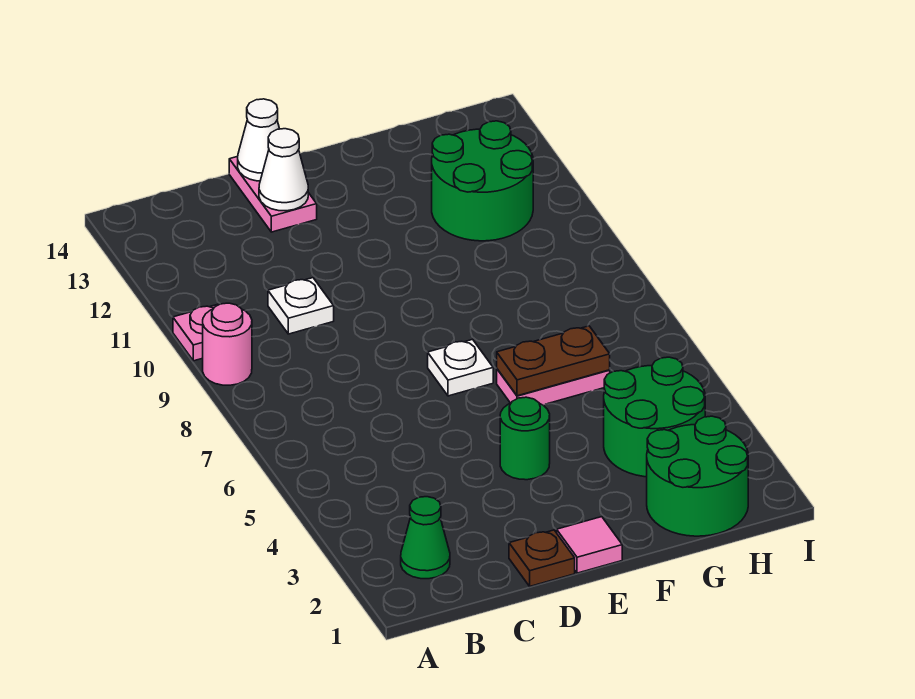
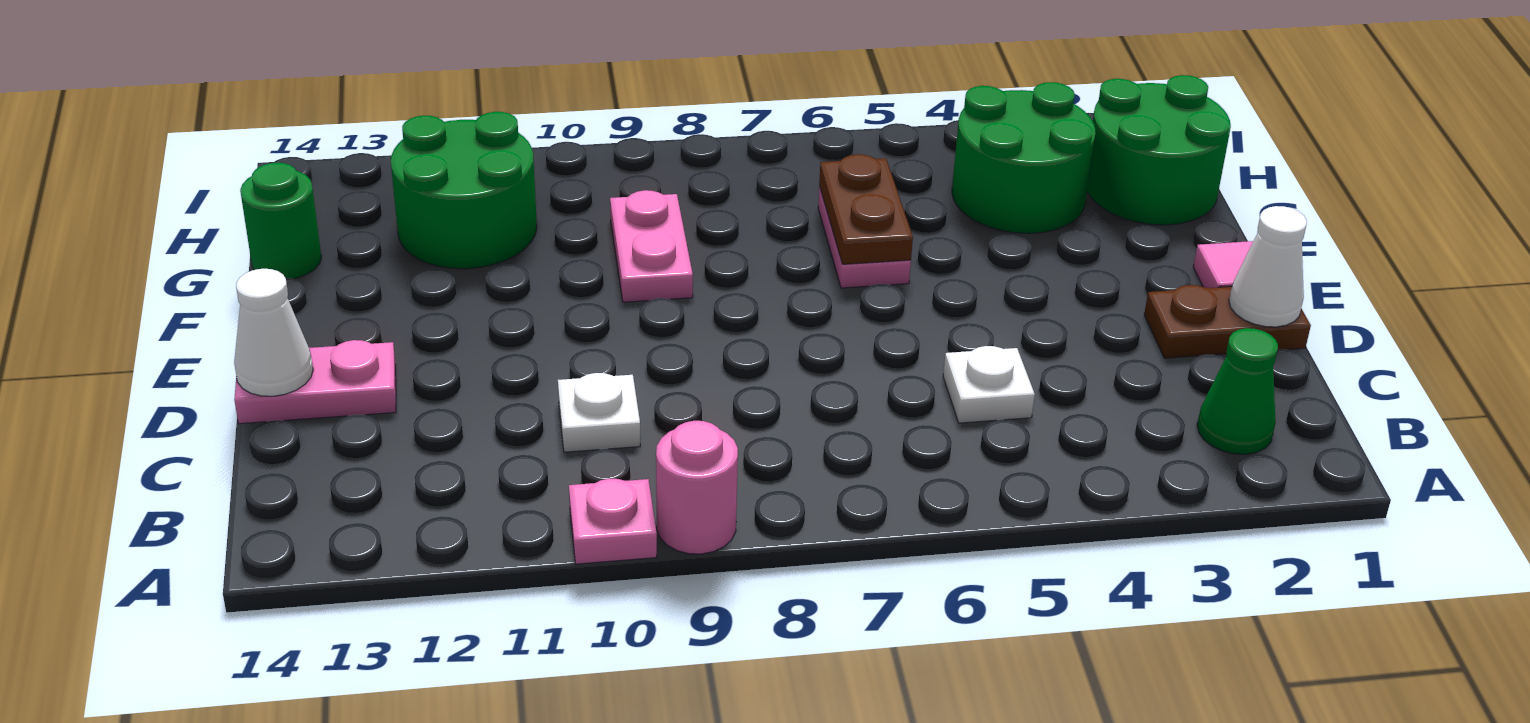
brown 1x1 plate [509,530,575,586] -> brown 1x2 plate [1144,285,1311,358]
white 1x1 cone [259,129,308,211] -> white 1x1 cone moved to [1229,206,1307,327]
green 1x1 round brick [500,397,550,480] -> green 1x1 round brick moved to [240,163,321,279]
white 1x1 plate [428,339,493,396] -> white 1x1 plate moved to [943,346,1035,423]
none -> pink 1x2 plate [610,190,693,302]

